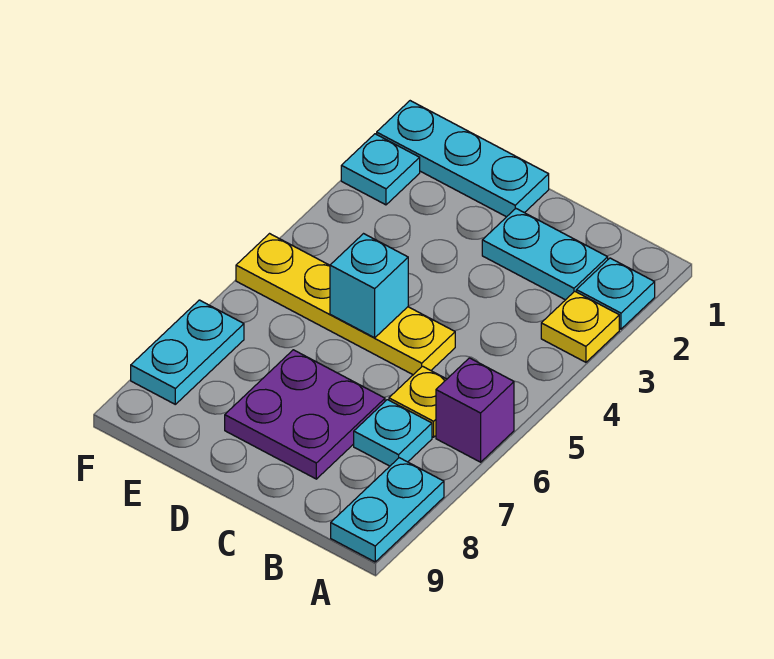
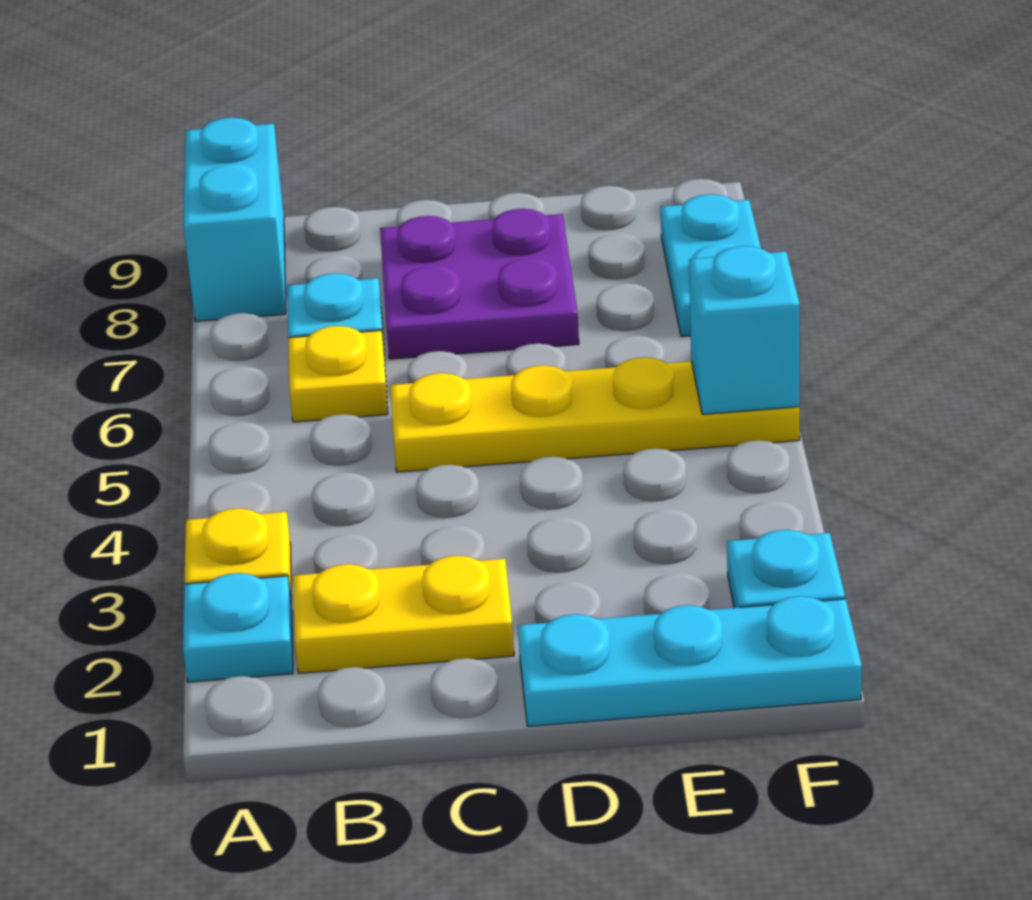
purple 1x1 brick [436,358,514,462] -> none
cyan 1x2 plate [331,458,444,562] -> cyan 1x2 brick [183,118,286,321]
cyan 1x2 plate [482,209,608,300] -> yellow 1x2 plate [293,556,514,673]
cyan 1x1 brick [330,234,408,338] -> cyan 1x1 brick moved to [689,246,800,414]

